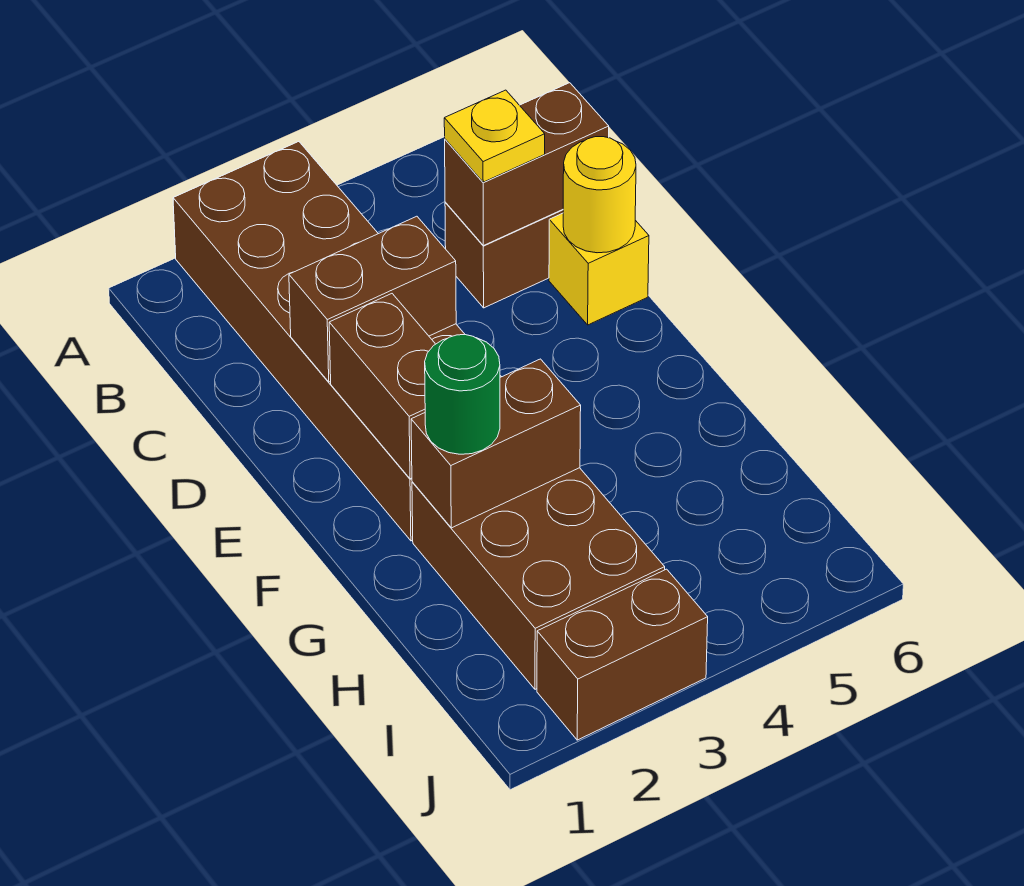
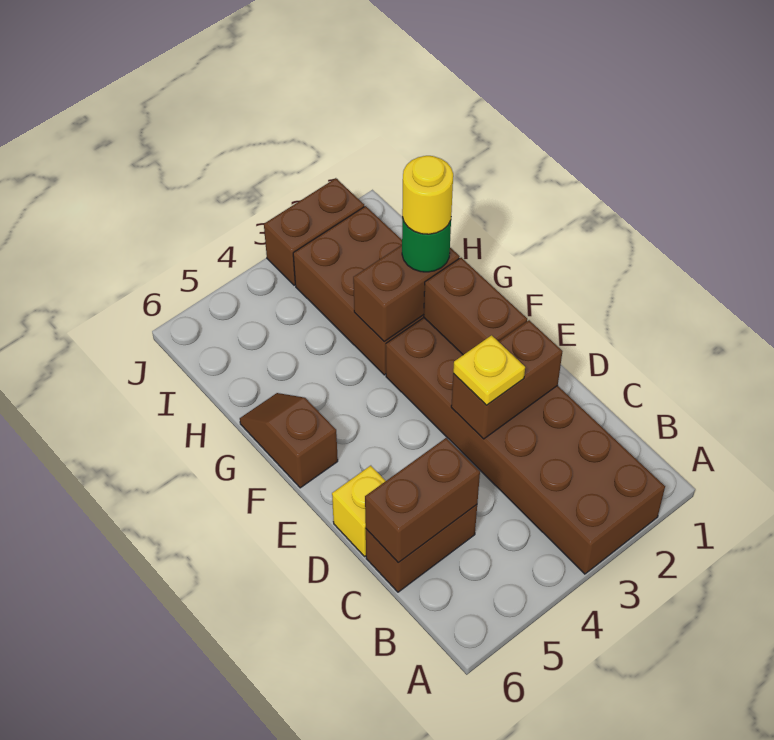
yellow 1x1 plate [444,90,545,182] -> yellow 1x1 plate moved to [453,335,525,405]
yellow 1x1 round brick [563,137,636,253] -> yellow 1x1 round brick moved to [402,156,453,234]
none -> brown 1x2 slope [240,393,338,488]

